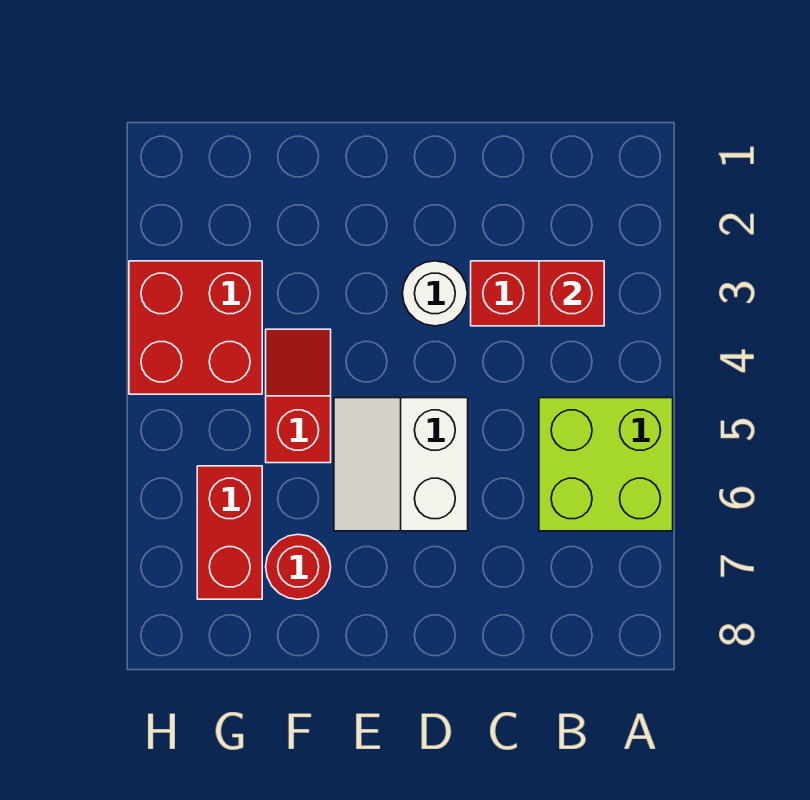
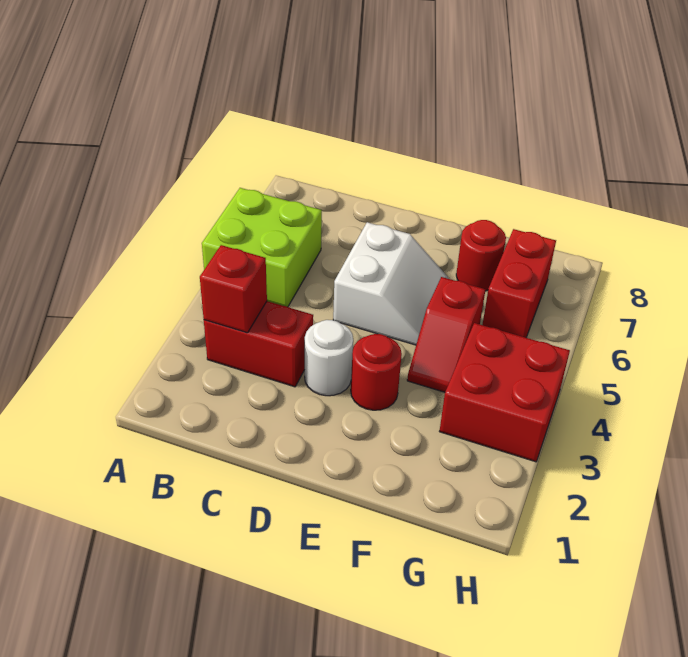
none -> red 1x1 round brick [351,334,402,410]

